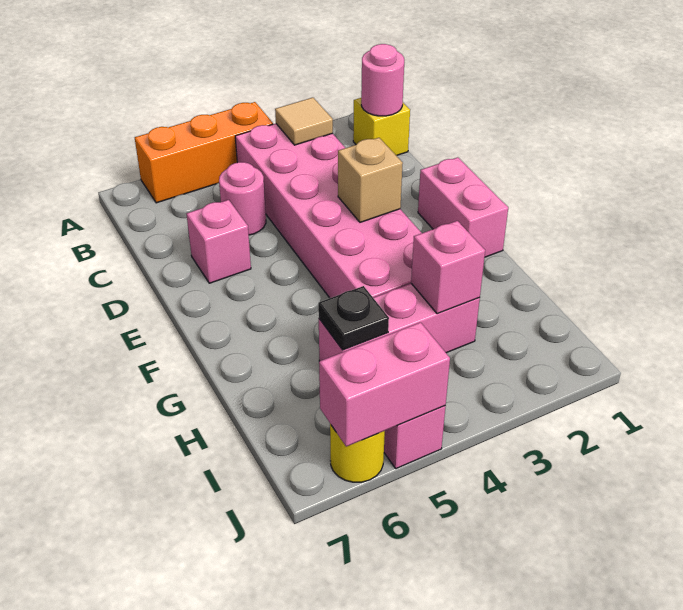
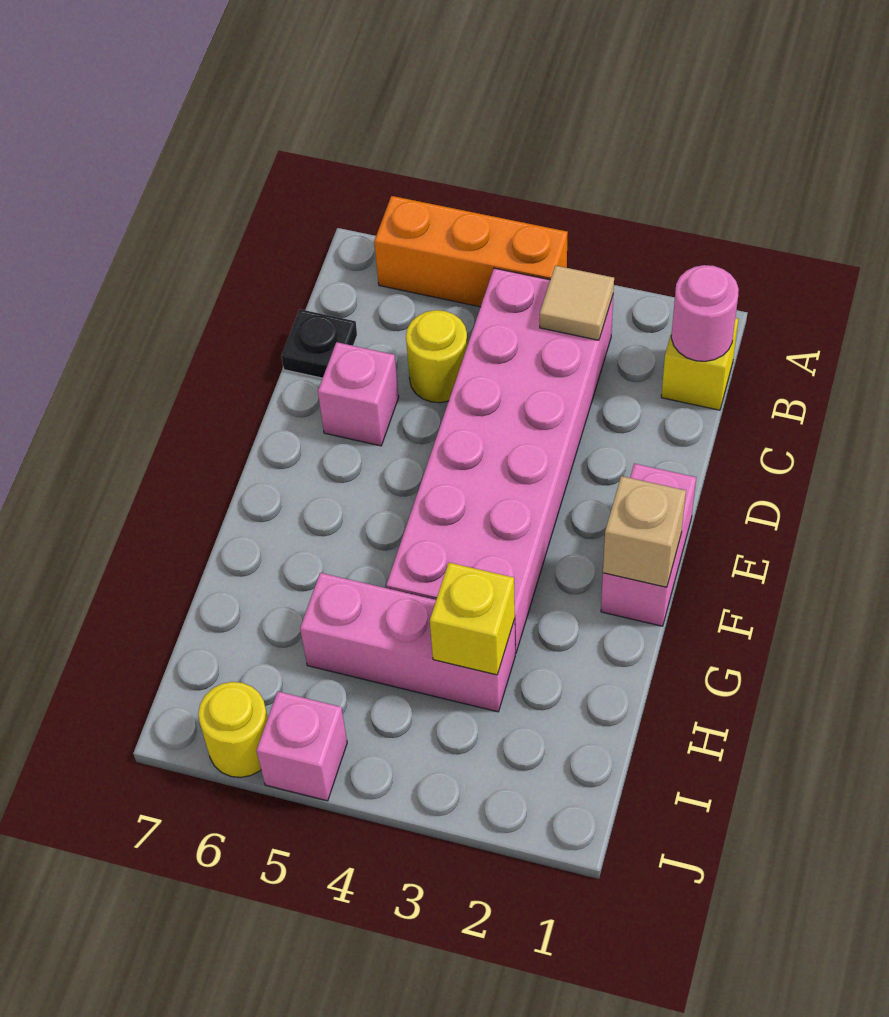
pink 1x1 round brick [219,162,266,235] -> yellow 1x1 round brick [406,310,467,403]
tan 1x1 brick [338,138,403,222] -> tan 1x1 brick moved to [603,476,686,587]
pink 1x1 brick [411,221,485,314] -> yellow 1x1 brick [430,563,515,675]
black 1x1 plate [318,286,389,350] -> black 1x1 plate moved to [281,309,357,378]
pink 1x2 brick [319,322,450,447] -> none

